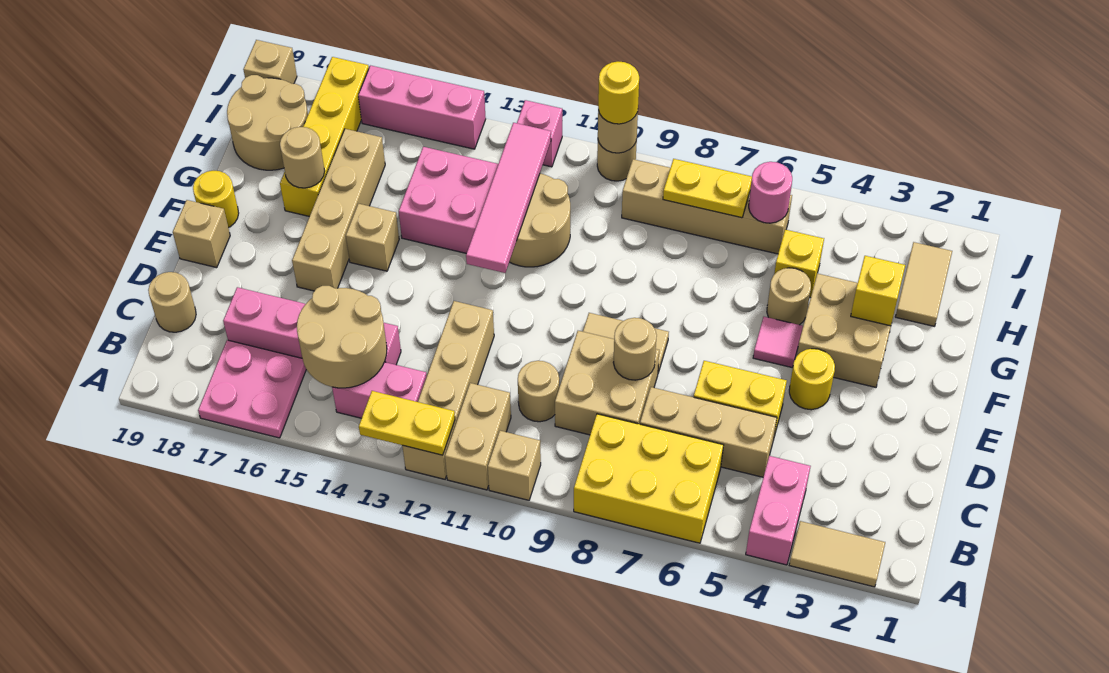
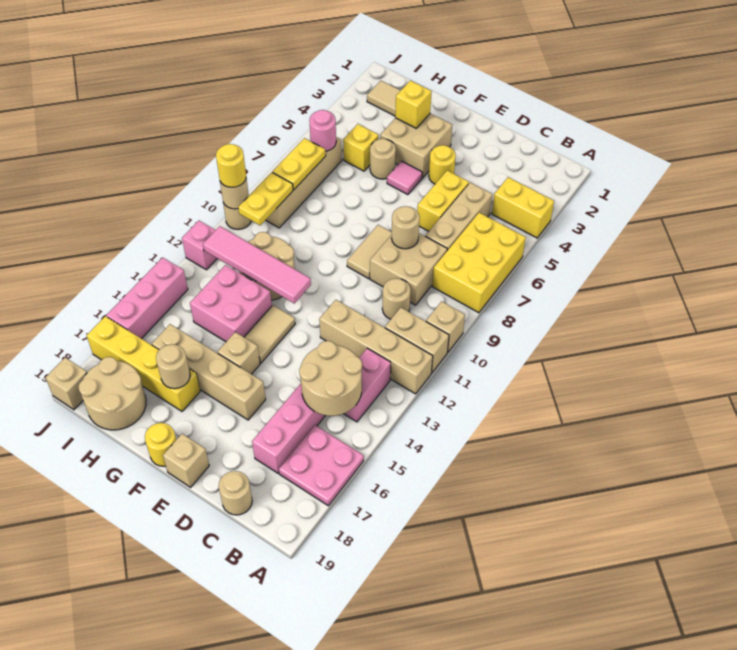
tan 1x2 tile [789,521,885,587] -> tan 1x2 tile moved to [244,305,295,363]
pink 1x2 brick [746,456,811,565] -> yellow 1x2 brick [492,177,554,238]
yellow 1x2 plate [359,391,455,455] -> yellow 1x2 plate moved to [238,172,293,225]

